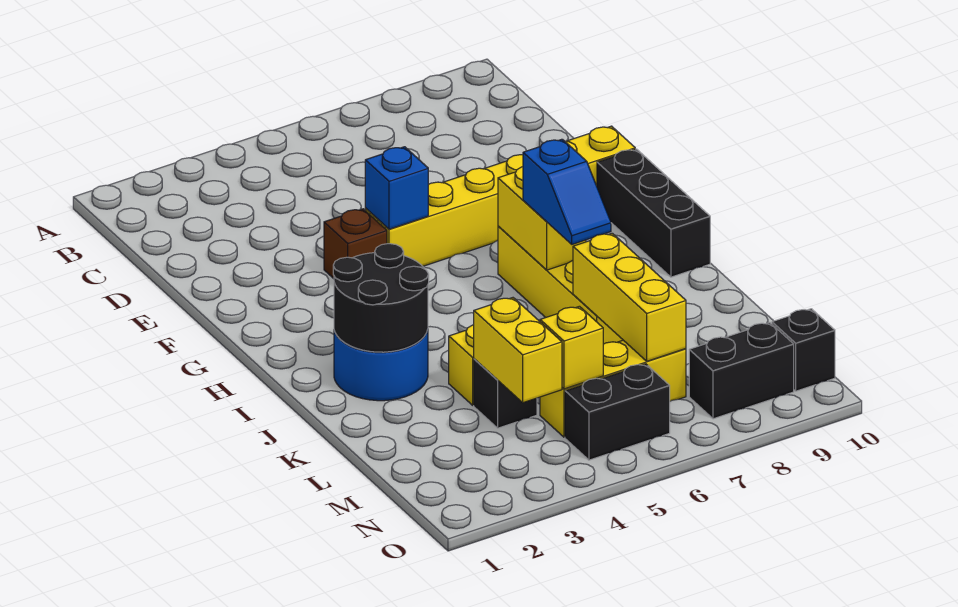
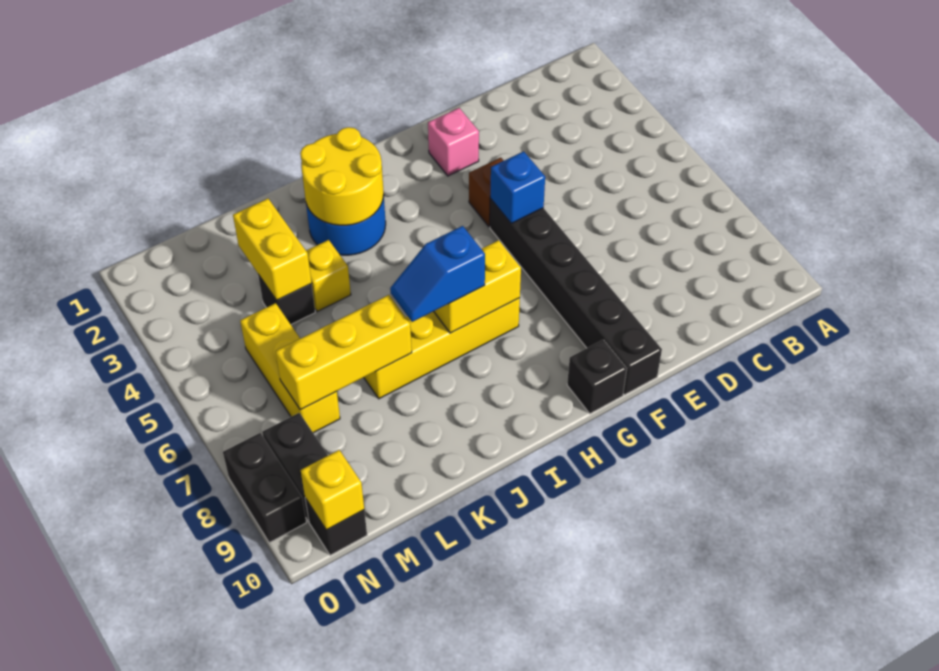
none -> pink 1x1 brick [428,108,479,176]
yellow 1x6 brick [365,126,635,266] -> black 1x6 brick [490,199,662,395]
black 1x3 brick [597,149,710,277] -> black 1x1 brick [567,340,627,414]
black 2x2 round brick [333,244,429,352] -> yellow 2x2 round brick [300,127,384,225]
yellow 1x2 brick [474,298,562,403] -> yellow 1x2 brick turned to [233,199,312,300]
yellow 1x1 brick [540,306,603,389] -> yellow 1x1 brick moved to [301,450,364,530]
black 1x2 brick [565,364,670,460] -> black 1x2 brick moved to [223,433,306,543]

